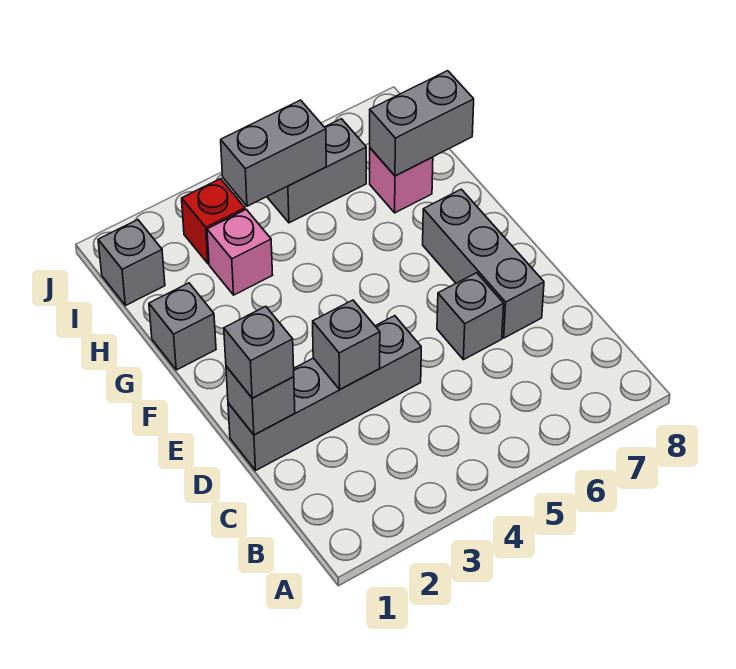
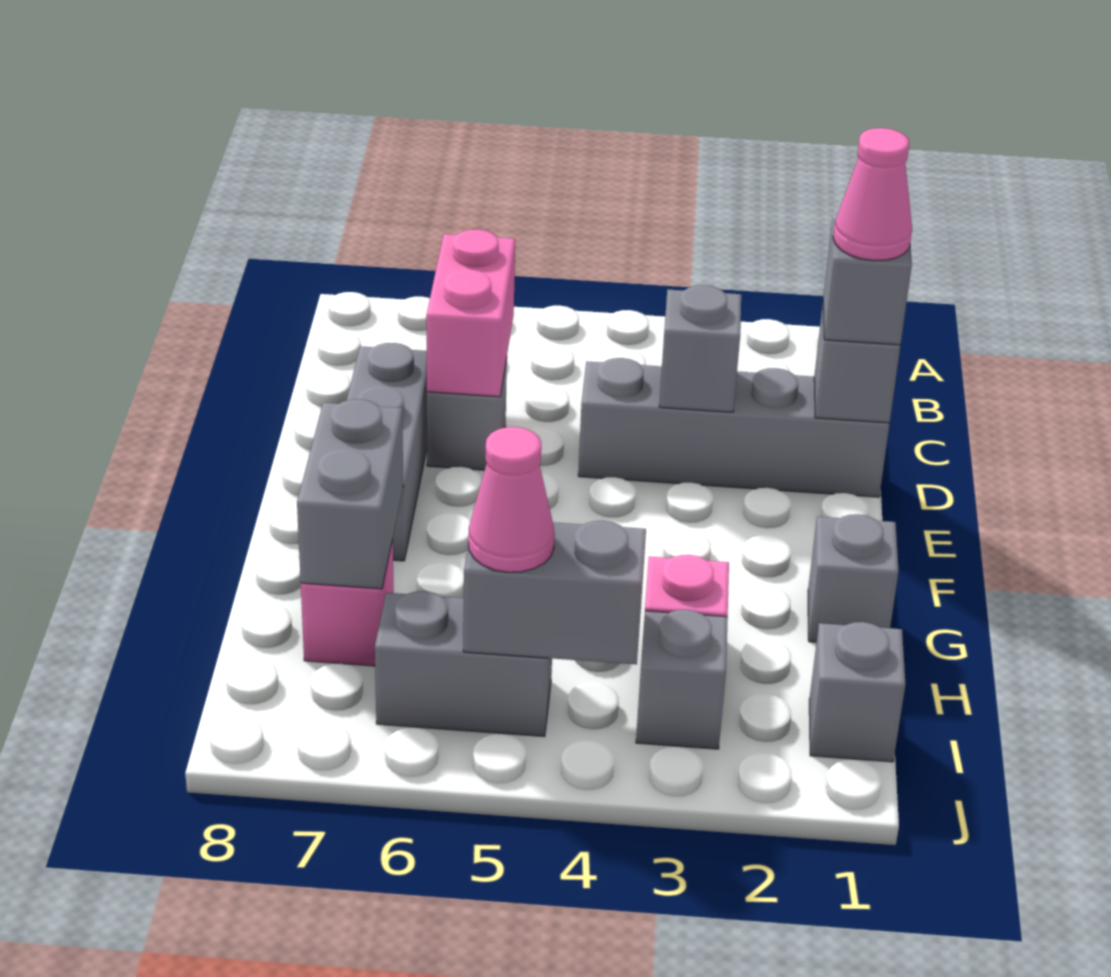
none -> pink 1x2 brick [426,229,515,397]
none -> pink 1x1 cone [833,128,912,261]
grey 1x2 brick [370,71,474,176] -> grey 1x2 brick turned to [297,399,403,589]
red 1x1 brick [182,179,245,264] -> grey 1x1 brick [636,610,728,749]
none -> pink 1x1 cone [468,427,555,572]

